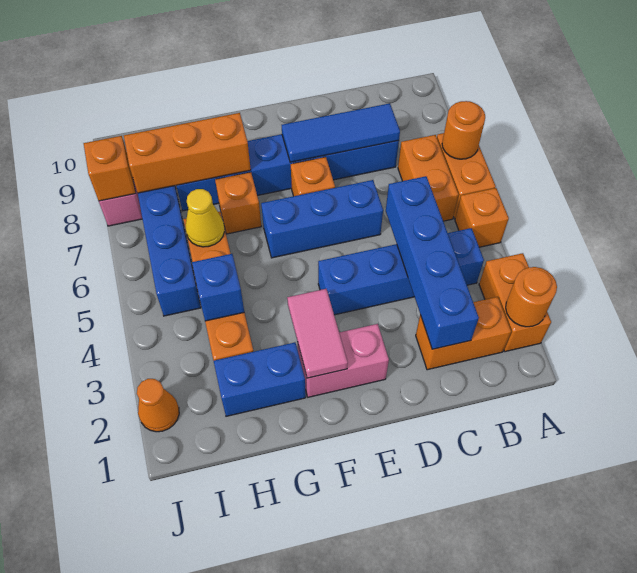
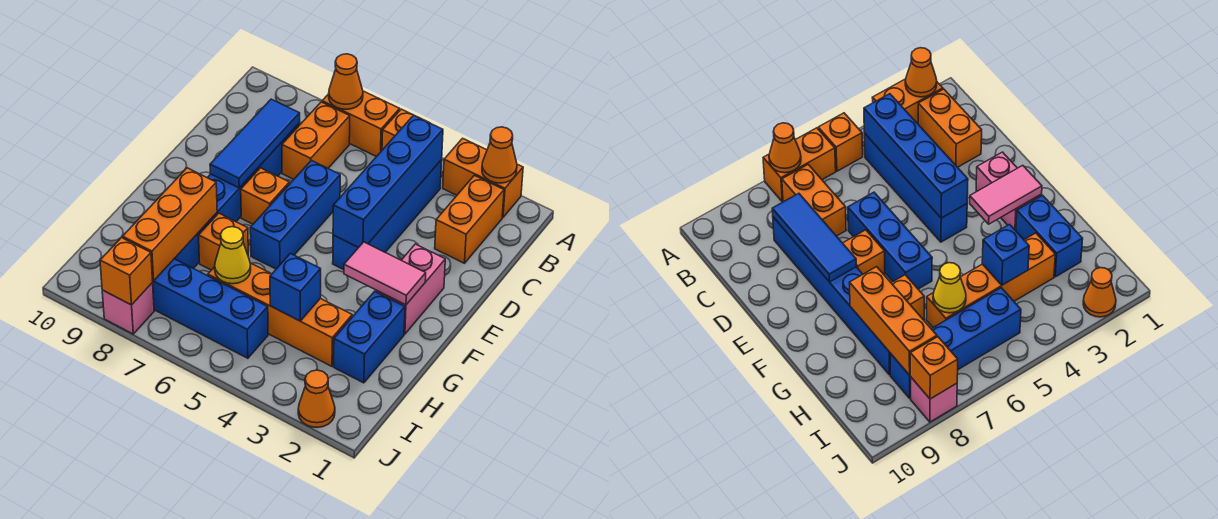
orange 1x1 round brick [506,267,557,327] -> orange 1x1 cone [482,127,517,183]
orange 1x1 round brick [442,101,485,159] -> orange 1x1 cone [329,54,363,109]
orange 1x2 brick [398,135,458,221] -> orange 1x2 brick turned to [282,102,350,179]
blue 1x4 brick [386,176,479,349] -> blue 1x4 brick turned to [333,115,443,247]

